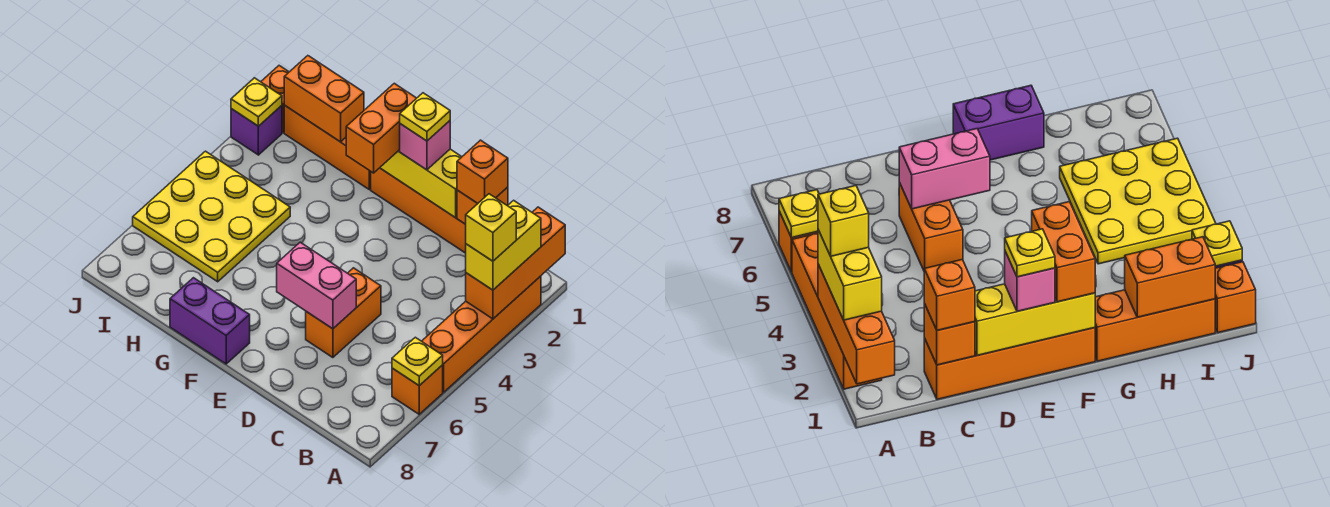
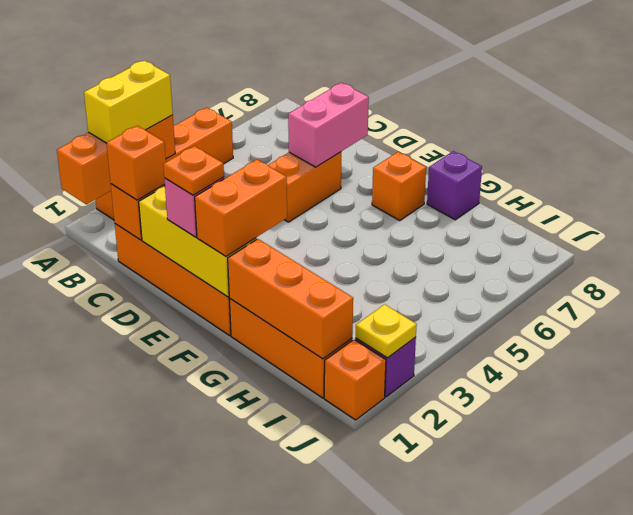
yellow 1x1 brick [465,194,516,261] -> none
orange 1x1 brick [392,365,443,414] -> orange 1x1 brick moved to [372,152,426,220]
yellow 1x1 plate [392,337,443,386] -> none
pink 1x2 brick [277,242,356,329] -> pink 1x2 brick turned to [288,83,369,167]
yellow 1x1 plate [400,93,450,141] -> orange 1x1 plate [163,146,224,195]
purple 1x2 brick [170,278,250,364] -> purple 1x1 brick [427,151,482,220]
orange 1x2 brick [284,56,364,142] -> orange 1x3 brick [228,239,353,359]
yellow 3x3 plate [133,151,290,282] -> none

